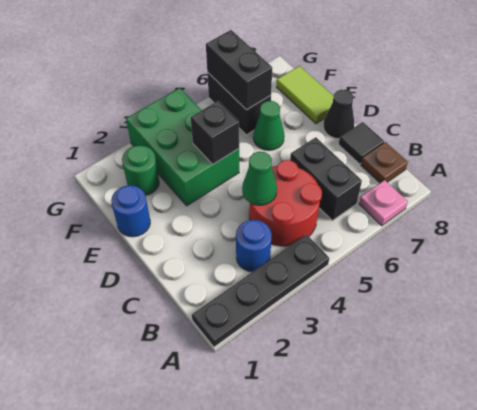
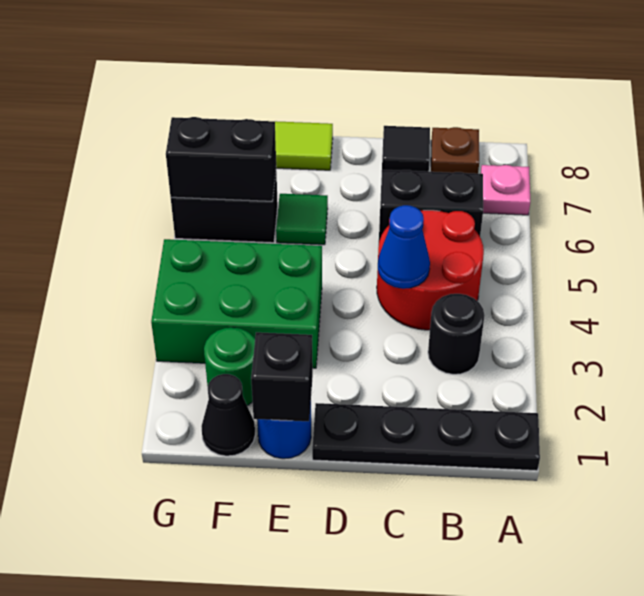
black 1x4 plate [192,235,329,347] -> black 1x4 plate turned to [312,403,540,471]
blue 1x1 round brick [236,220,272,272] -> black 1x1 round brick [428,294,485,374]
green 1x1 cone [242,152,277,205] -> blue 1x1 cone [378,205,430,289]
black 1x1 cone [323,89,354,139] -> black 1x1 cone moved to [201,374,255,456]
black 1x1 brick [190,101,239,164] -> black 1x1 brick moved to [251,332,313,421]
green 1x1 cone [253,101,284,150] -> green 1x1 tile [276,194,328,245]

